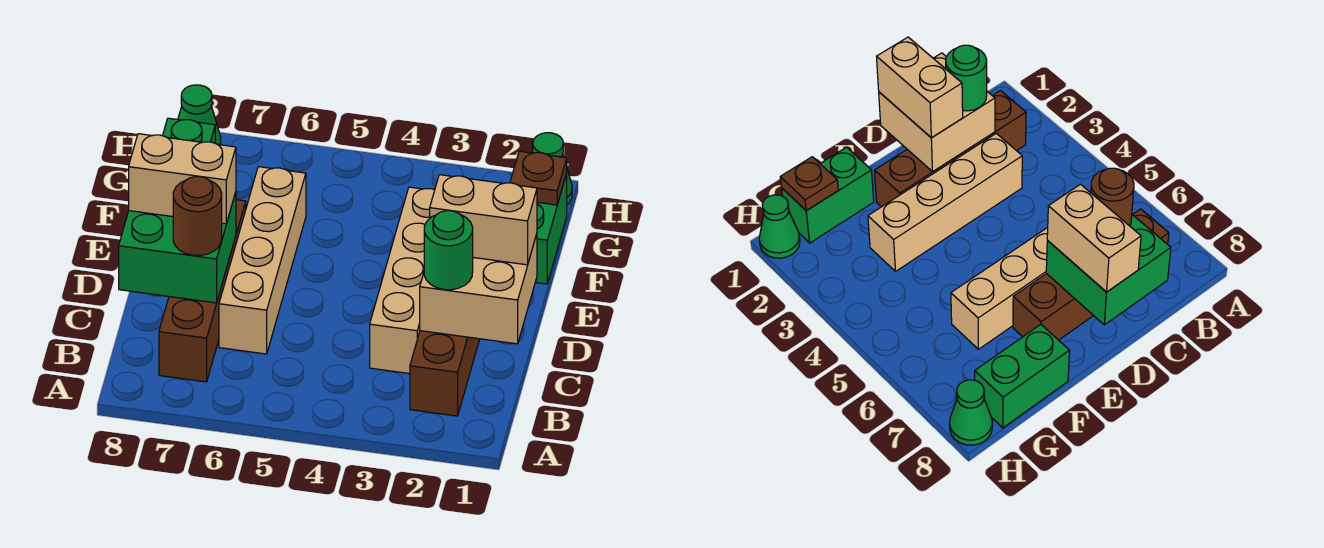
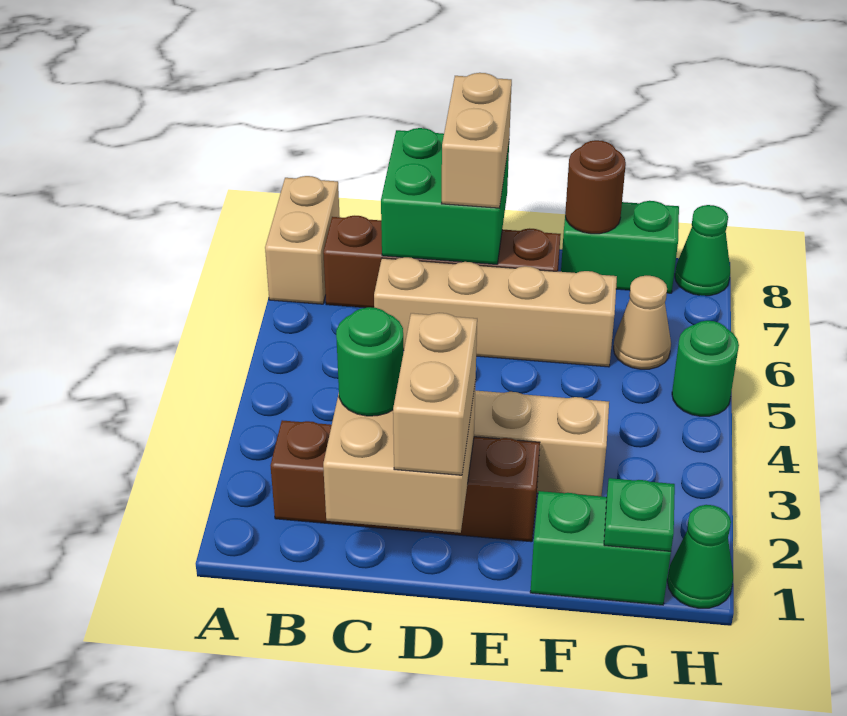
none -> tan 1x2 brick [265,176,340,304]
brown 1x1 round brick [173,177,222,256] -> brown 1x1 round brick moved to [565,140,626,234]
brown 1x1 plate [510,151,567,205] -> green 1x1 plate [604,478,675,551]
none -> tan 1x1 cone [614,276,671,369]
none -> green 1x1 round brick [672,321,739,416]

